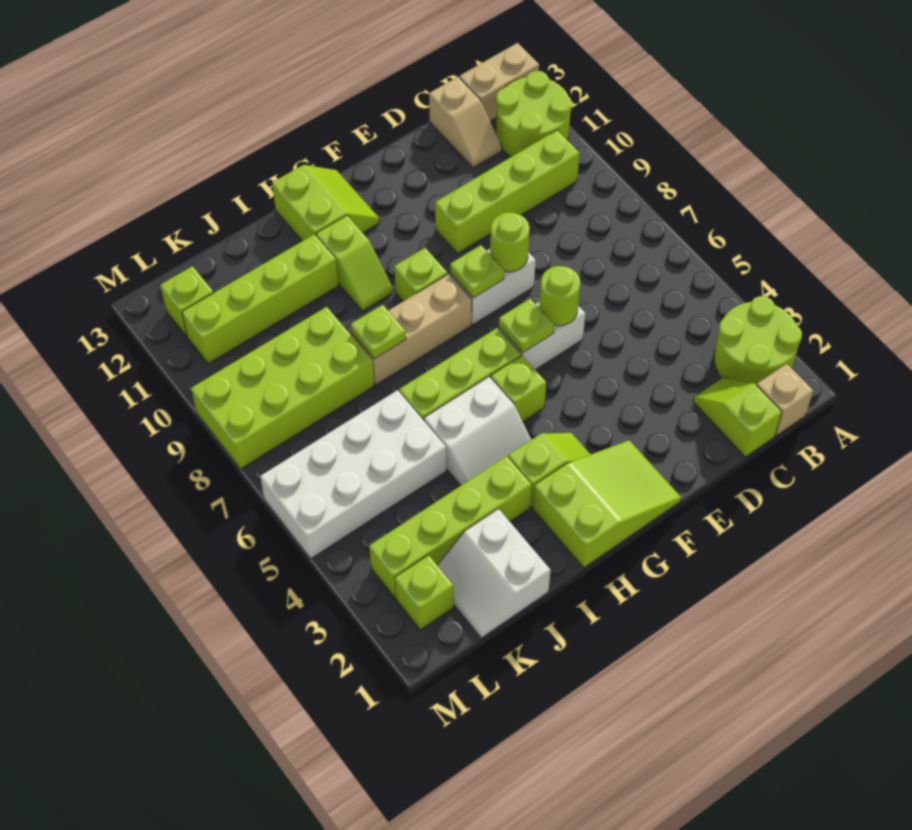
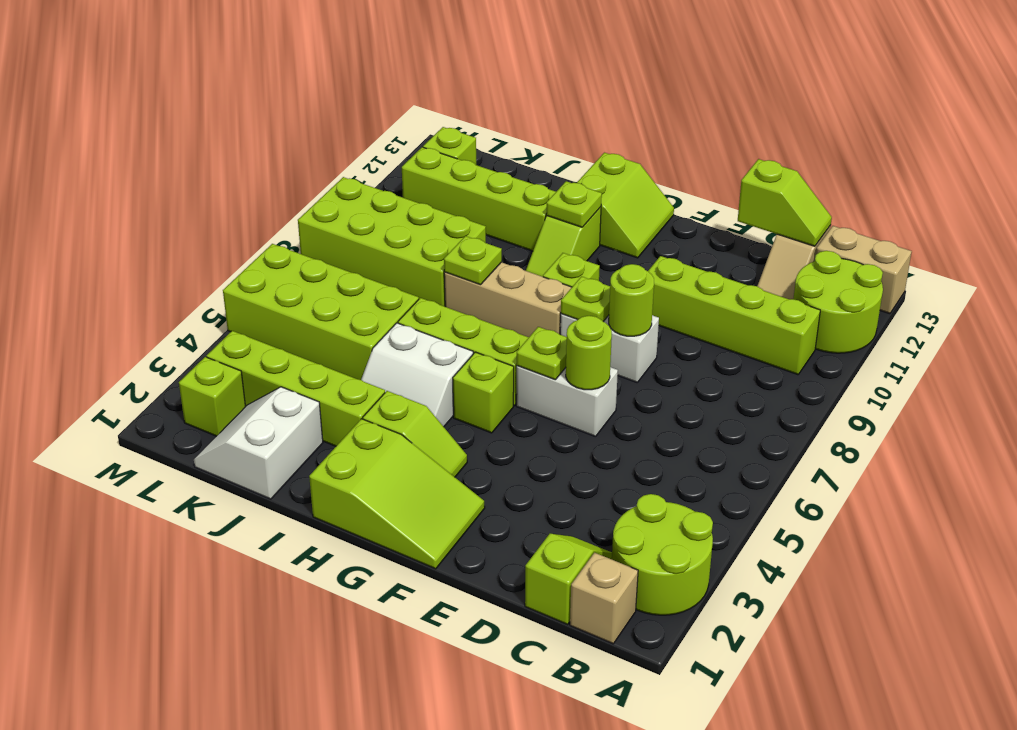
none -> lime 1x2 slope [738,159,832,246]
none -> lime 1x1 plate [546,181,602,227]
white 2x4 brick [260,390,446,559] -> lime 2x4 brick [223,244,419,380]

